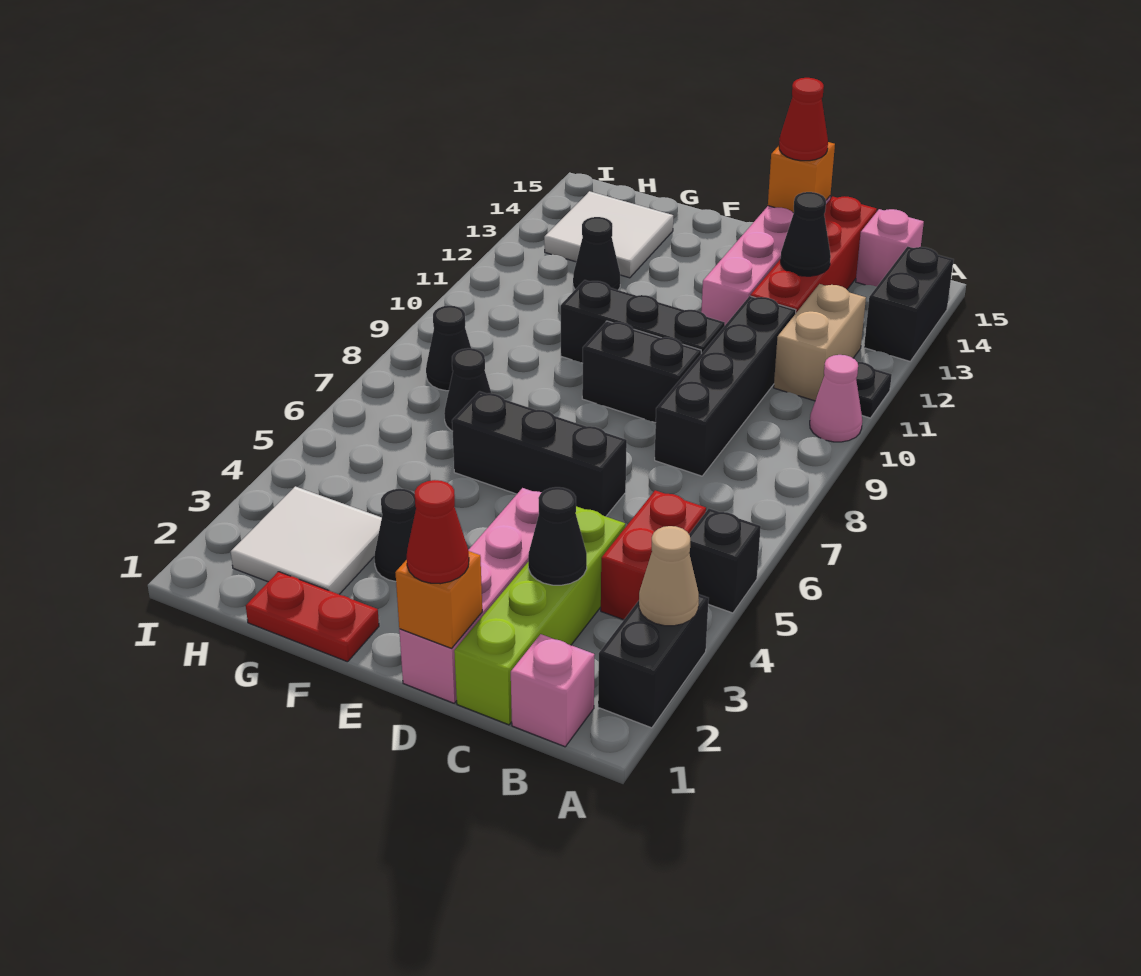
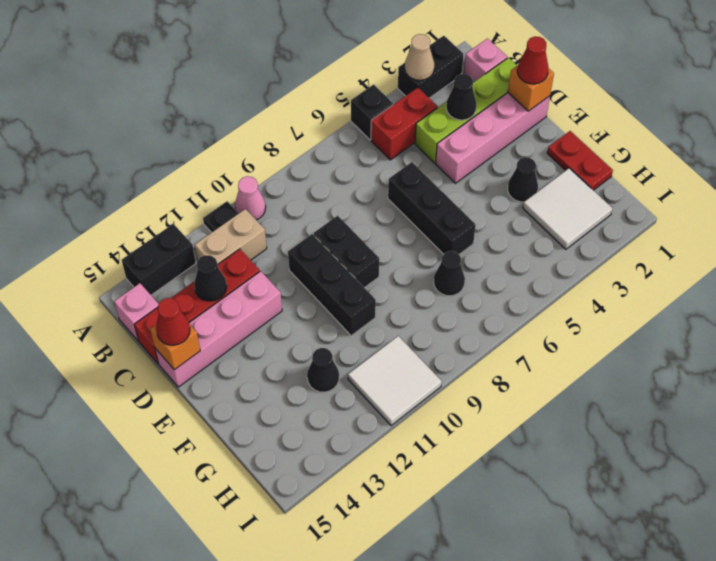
black 1x4 brick [655,296,796,476] -> none
white 2x2 tile [544,191,673,278] -> white 2x2 tile moved to [348,336,442,426]
black 1x1 cone [426,306,471,391] -> none

